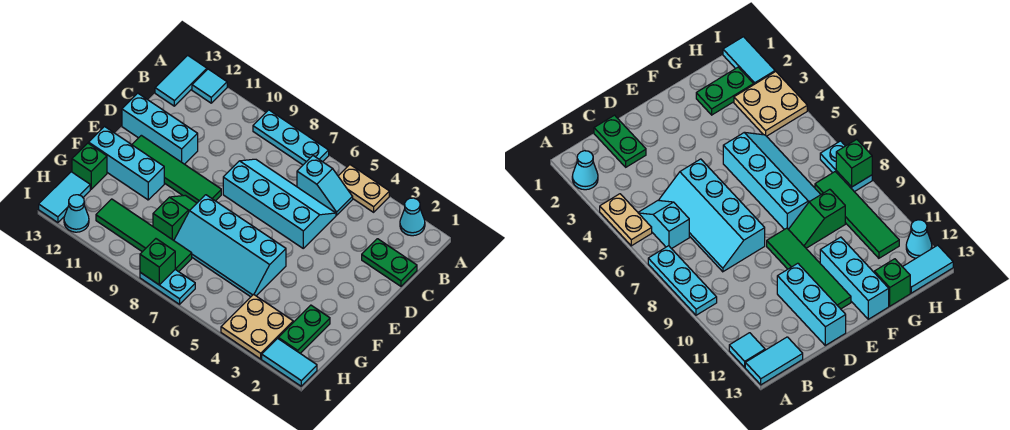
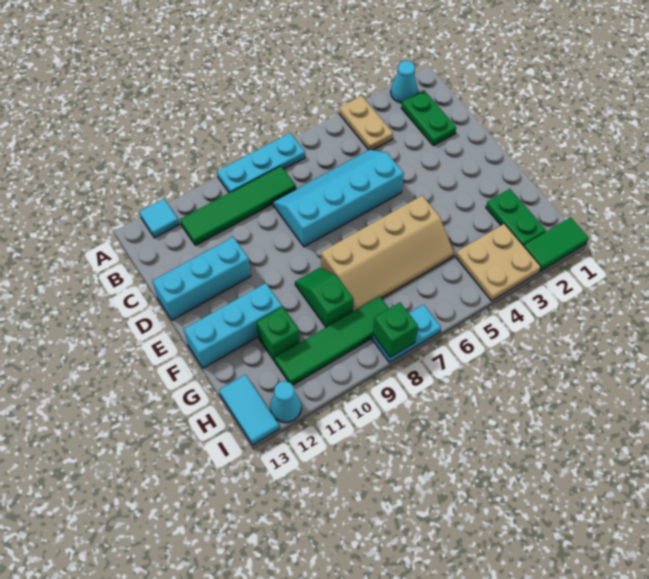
tan 1x2 plate [338,165,389,212] -> tan 1x2 plate turned to [339,96,393,150]
cyan 1x2 tile [155,55,207,106] -> none
cyan 1x2 slope [297,156,353,215] -> none
green 1x2 plate [362,239,417,286] -> green 1x2 plate turned to [401,90,456,146]
green 1x4 tile [132,135,221,203] -> green 1x4 tile moved to [180,166,296,245]
cyan 2x4 slope [174,195,286,297] -> tan 2x4 slope [321,196,454,311]
green 1x1 brick [72,143,107,189] -> green 1x1 brick moved to [257,307,300,361]
cyan 1x2 tile [262,338,317,386] -> green 1x2 tile [524,217,589,271]

